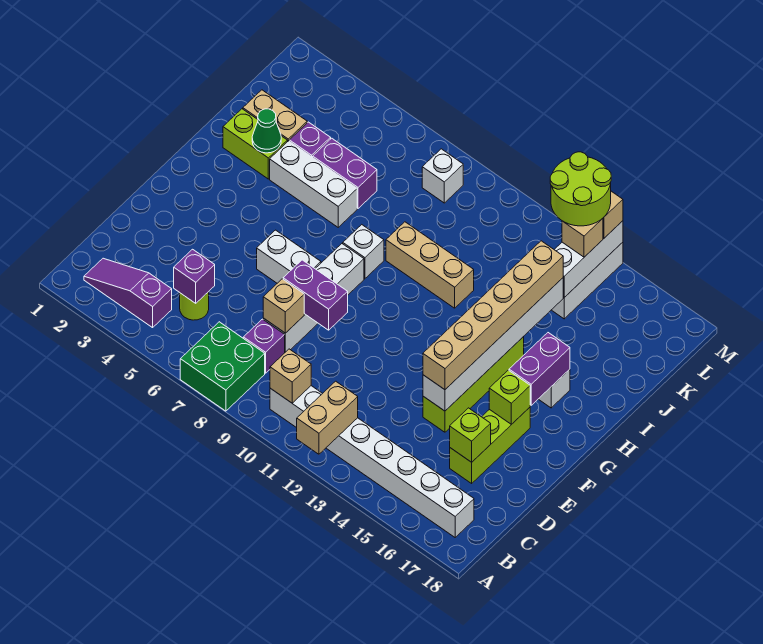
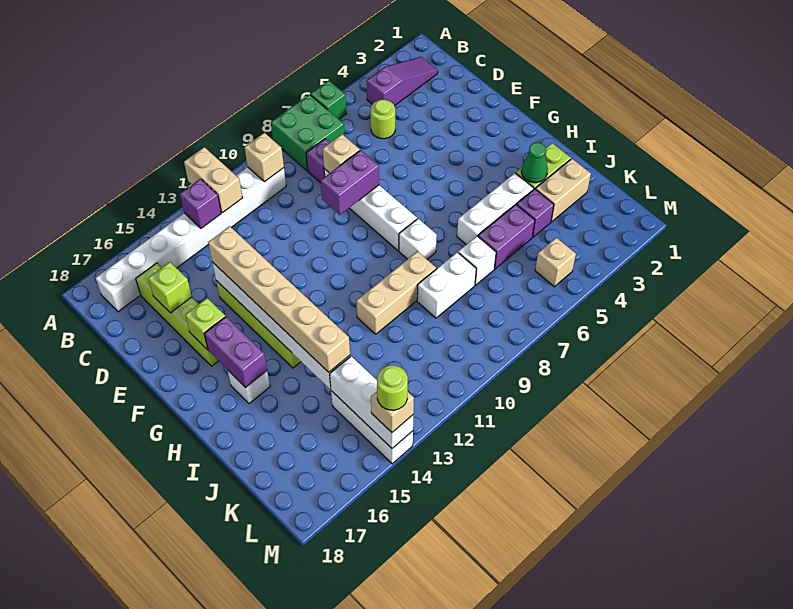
none -> green 1x1 brick [310,80,346,119]
purple 1x1 brick [174,249,215,303] -> purple 1x1 brick moved to [180,179,221,228]
lime 1x3 brick [450,407,530,483] -> lime 1x4 brick [136,263,218,366]
white 1x2 brick [257,230,321,283] -> white 1x2 brick moved to [417,252,476,318]
white 1x1 brick [422,149,463,203] -> white 1x1 brick moved to [458,236,496,285]
lime 2x2 round brick [550,152,611,226] -> lime 1x1 round brick [377,365,408,410]
tan 1x1 brick [562,218,603,257] -> tan 1x1 brick moved to [535,238,576,287]

